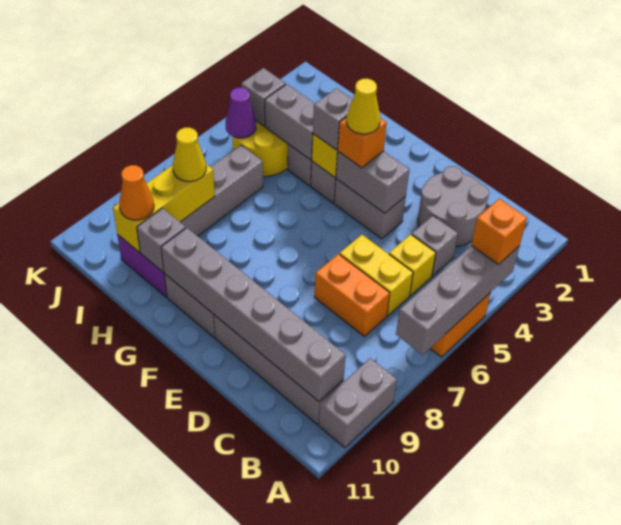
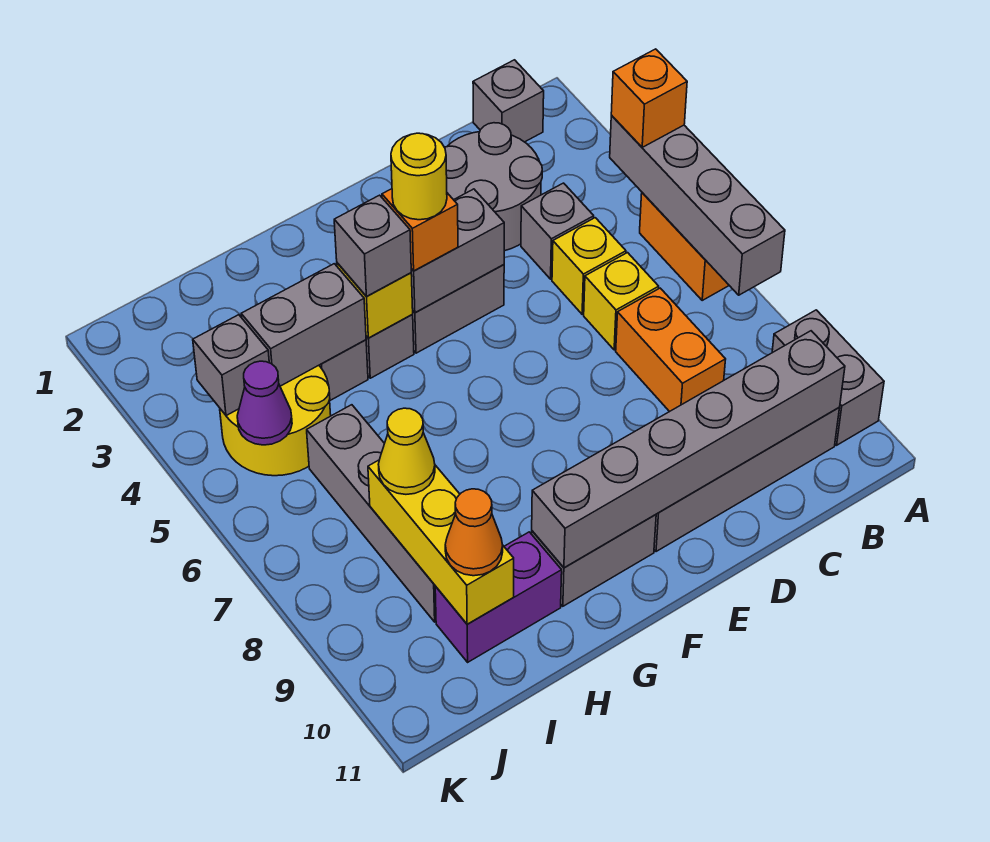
yellow 1x2 brick [340,235,413,316] -> yellow 1x1 brick [584,253,659,350]
orange 1x2 brick [314,254,390,337] -> orange 1x2 brick turned to [616,288,726,412]
yellow 1x1 cone [347,79,380,134] -> yellow 1x1 round brick [391,133,447,220]
grey 1x1 brick [137,208,186,272] -> grey 1x1 brick moved to [473,60,544,142]

